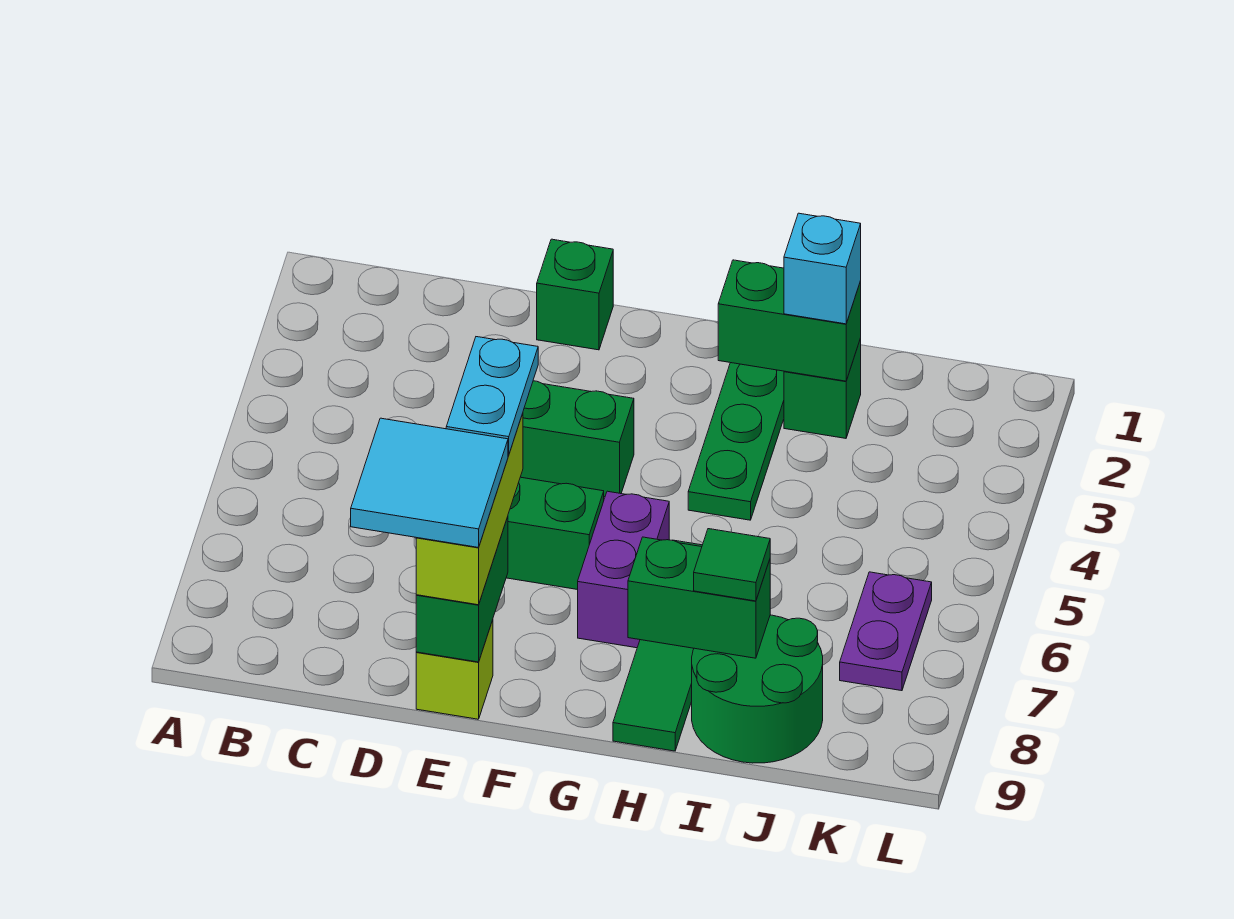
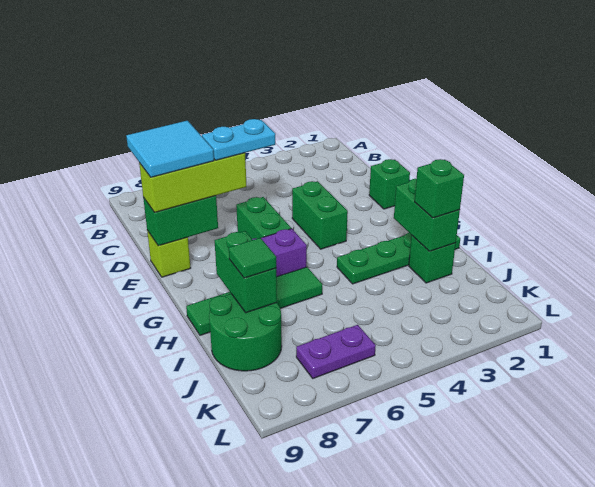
cyan 1x1 brick [784,213,861,324] -> green 1x1 brick [415,159,464,218]

